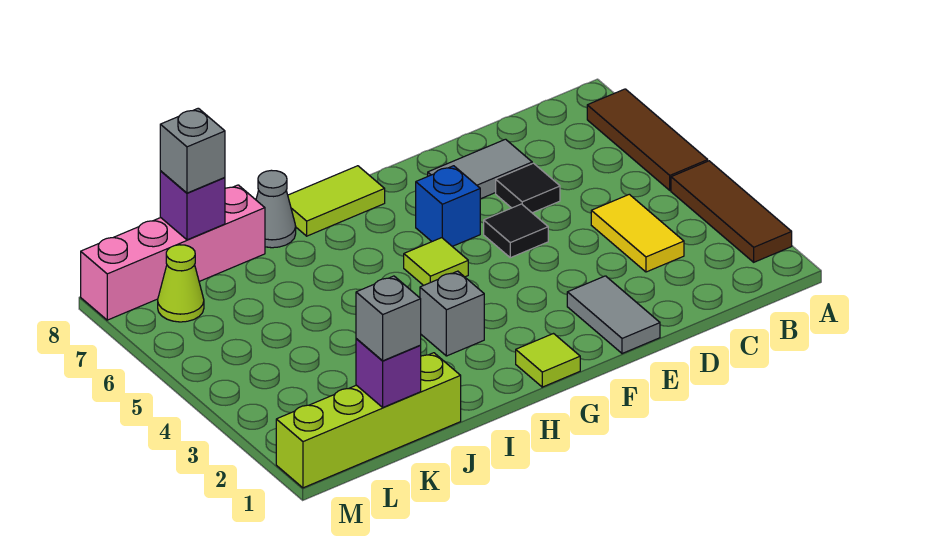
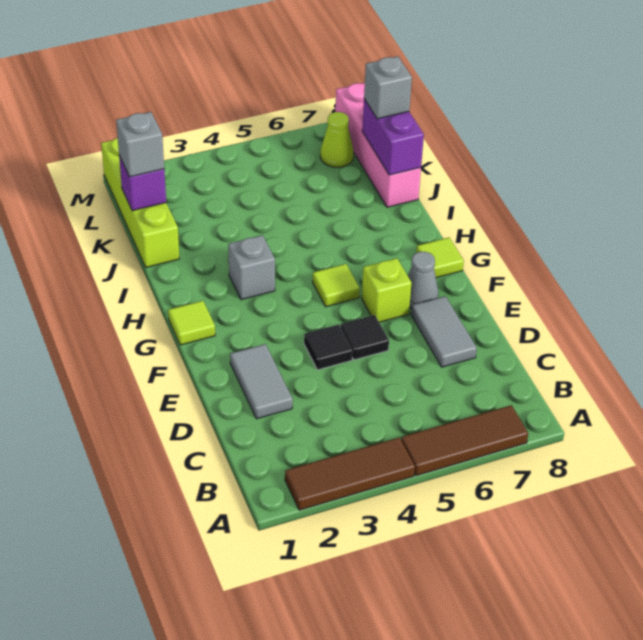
yellow 1x2 tile [591,194,684,272] -> none
black 1x1 tile [496,163,560,213] -> black 1x1 tile moved to [304,325,353,370]
grey 1x2 tile [567,276,660,354] -> grey 1x2 tile turned to [230,344,293,419]
blue 1x1 brick [416,166,480,246] -> lime 1x1 brick [362,258,412,322]
lime 1x2 tile [288,166,385,236] -> lime 1x1 tile [416,238,464,278]
grey 1x1 cone [256,170,296,248] -> grey 1x1 cone moved to [408,252,438,308]
purple 1x1 brick [160,171,225,240] -> purple 1x2 brick [362,99,424,175]

